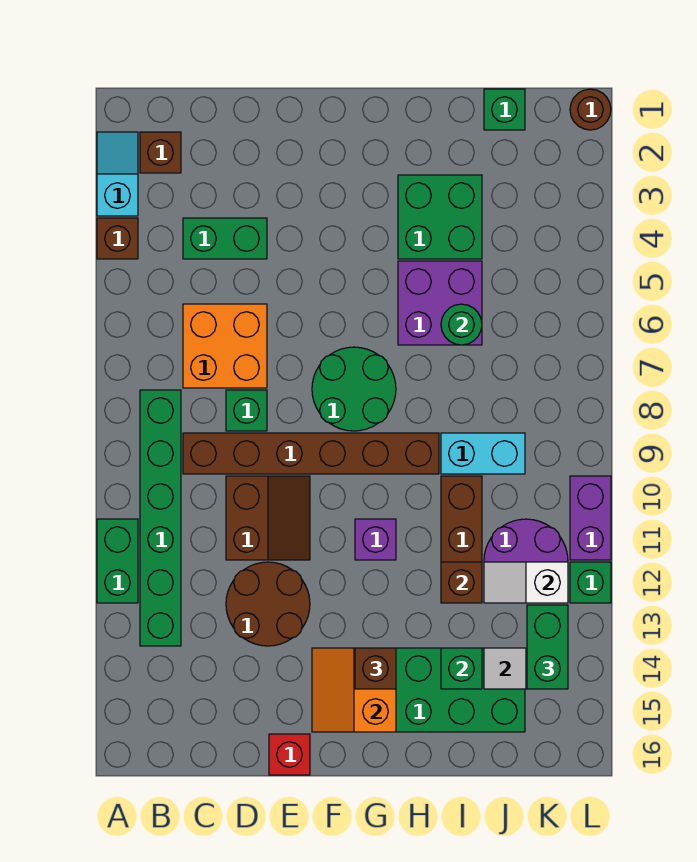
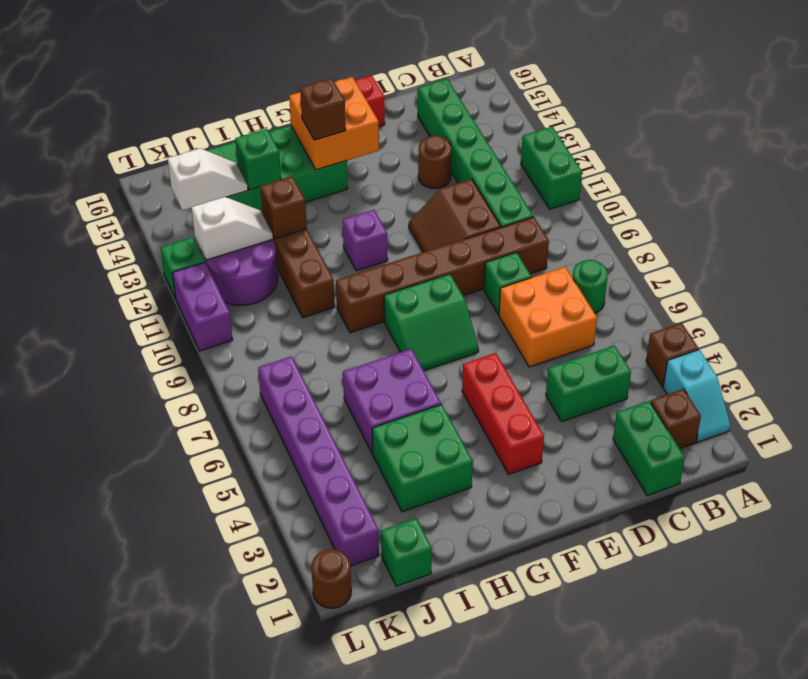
green 1x6 brick [140,390,181,646] -> green 1x6 brick moved to [418,79,533,227]
brown 2x2 round brick [226,562,310,646] -> brown 1x1 round brick [418,136,452,189]
none -> red 1x3 brick [462,353,544,474]
green 2x2 round brick [312,347,396,431] -> green 2x2 slope [384,274,479,371]
orange 2x2 slope [312,648,396,732] -> orange 2x2 brick [289,77,379,170]
green 1x1 round brick [441,304,482,345] -> green 1x1 round brick moved to [572,260,608,313]
cyan 1x2 brick [441,433,525,474] -> none
none -> purple 1x6 brick [258,356,379,566]
green 1x2 brick [527,605,568,689] -> green 1x2 brick moved to [613,401,685,496]

